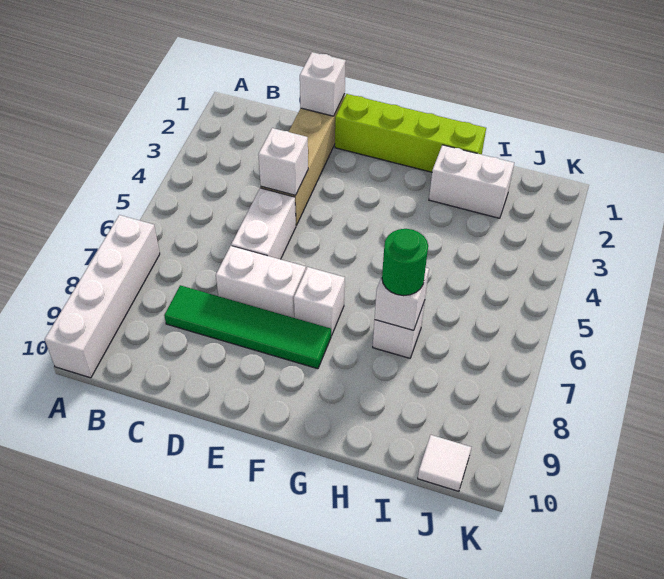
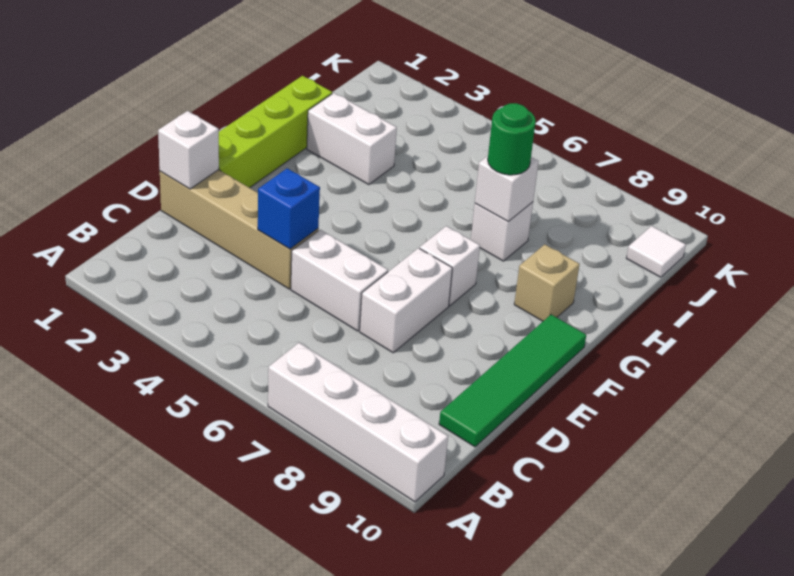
green 1x4 tile [164,285,331,369] -> green 1x4 tile moved to [439,315,586,447]
white 1x1 brick [258,128,308,195] -> blue 1x1 brick [258,168,320,249]
none -> tan 1x1 brick [514,244,580,321]
white 1x2 brick [429,145,514,218] -> white 1x2 brick turned to [307,93,397,185]

